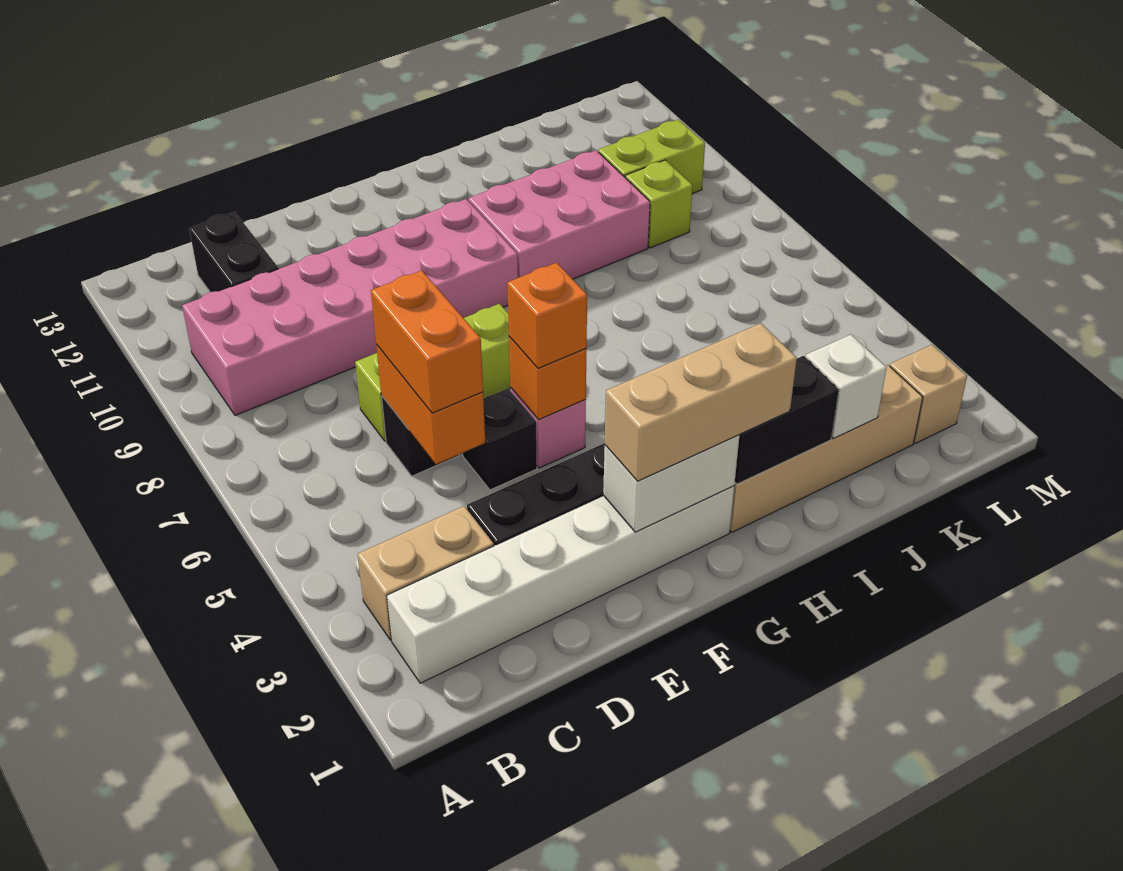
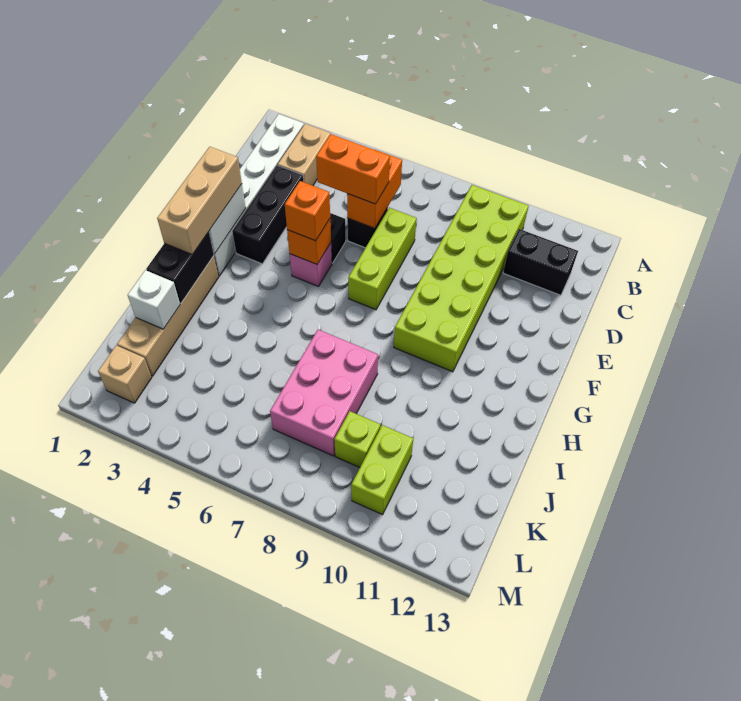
pink 2x6 brick [182,199,518,415] -> lime 2x6 brick [394,185,528,372]
orange 1x2 brick [376,345,485,464] -> orange 1x2 brick turned to [347,150,402,228]
pink 2x3 brick [468,150,650,279] -> pink 2x3 brick moved to [270,330,378,456]

